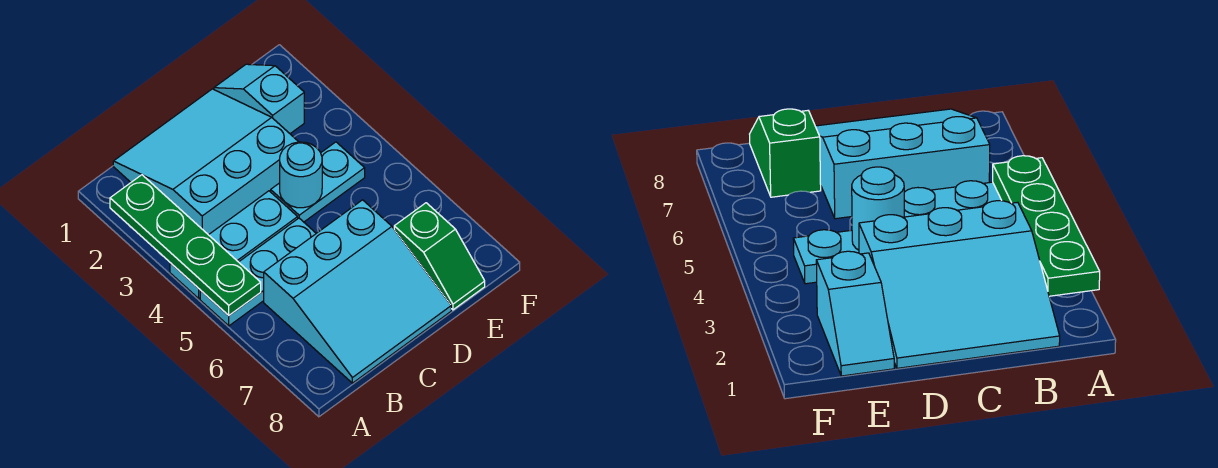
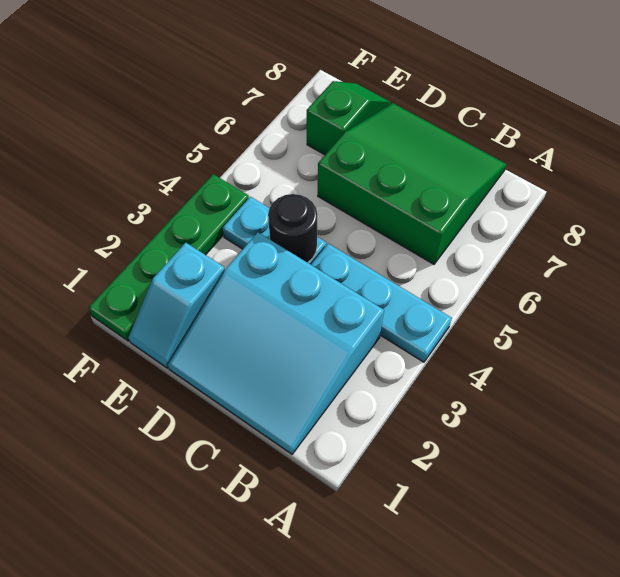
green 1x4 plate [110,175,261,315] -> green 1x4 plate moved to [88,174,249,341]
cyan 1x3 plate [200,218,316,326] -> none
cyan 3x3 slope [264,200,451,383] -> green 3x3 slope [318,103,506,264]
cyan 1x1 round brick [280,142,322,208] -> black 1x1 round brick [268,194,318,263]

